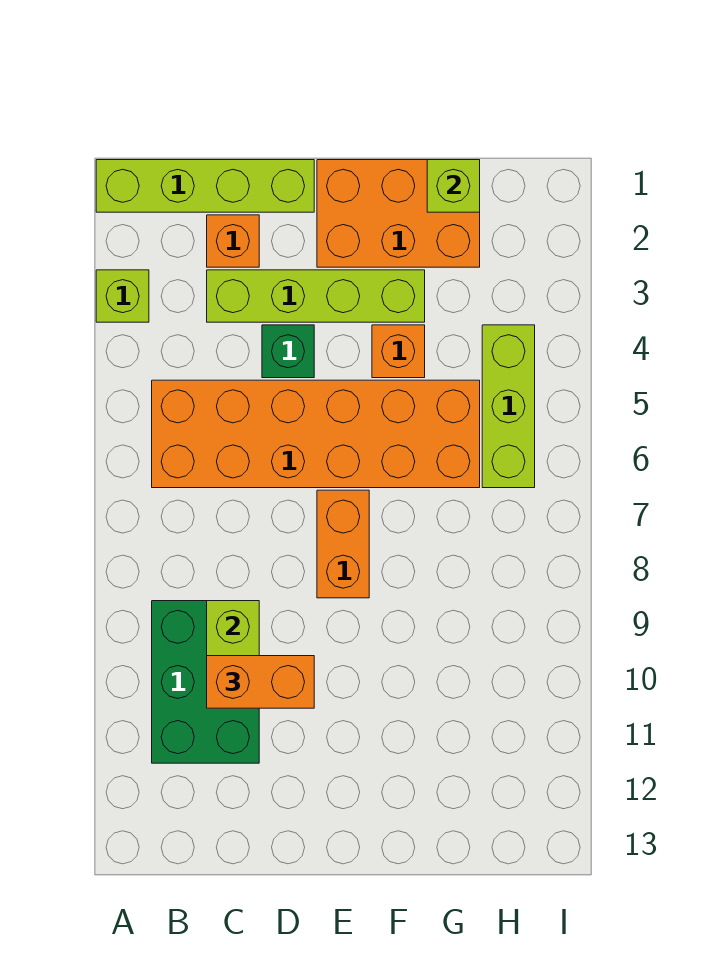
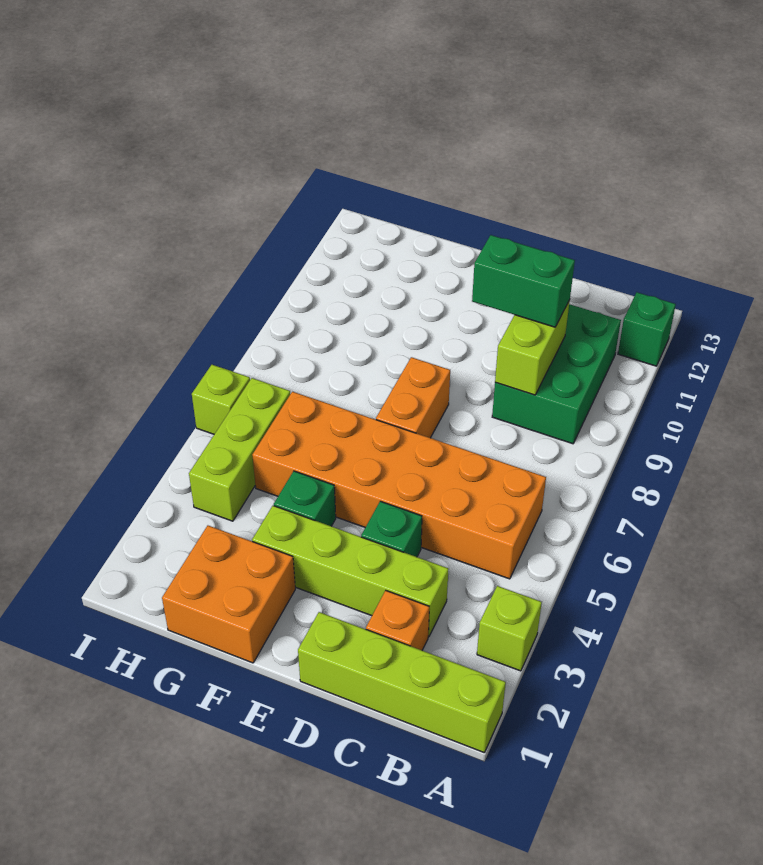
none -> green 1x1 brick [618,292,676,366]
orange 1x2 brick [207,656,314,708] -> green 1x2 brick [472,235,575,327]
orange 2x3 brick [317,160,480,267] -> orange 2x2 brick [162,526,295,663]
orange 1x1 brick [372,325,425,378] -> green 1x1 brick [274,471,336,526]
lime 1x1 brick [427,160,480,212] -> lime 1x1 brick moved to [192,365,250,434]

